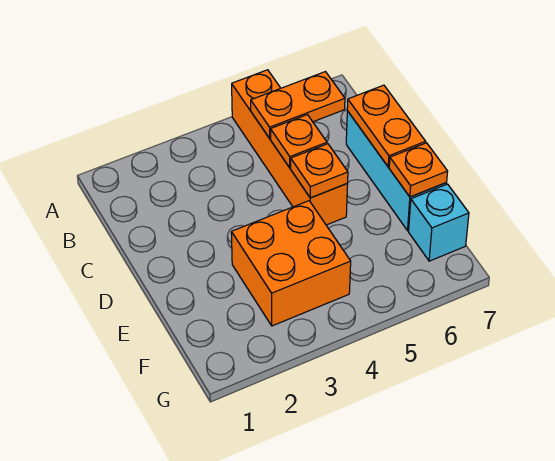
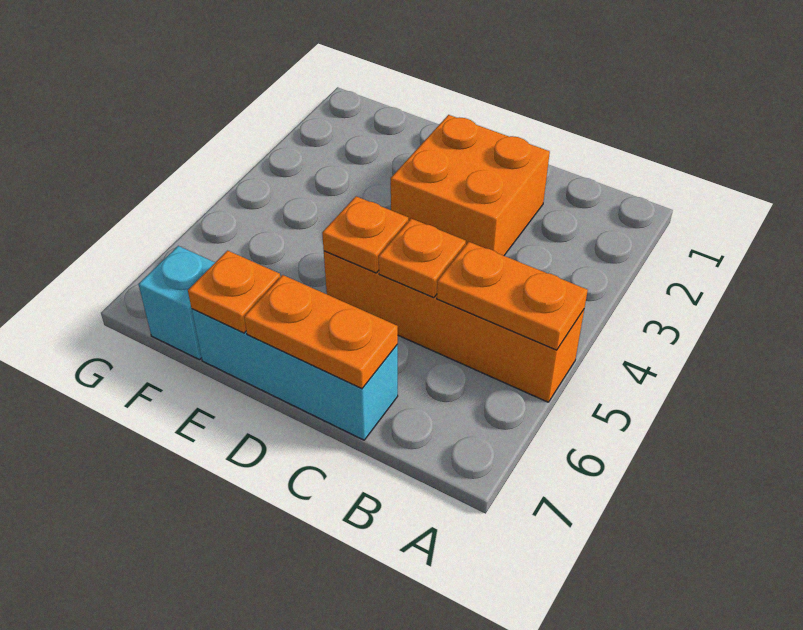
orange 1x2 plate [251,72,345,138] -> orange 1x2 plate turned to [437,242,588,350]
orange 2x2 brick [231,201,351,326] -> orange 2x2 brick moved to [391,115,550,256]

